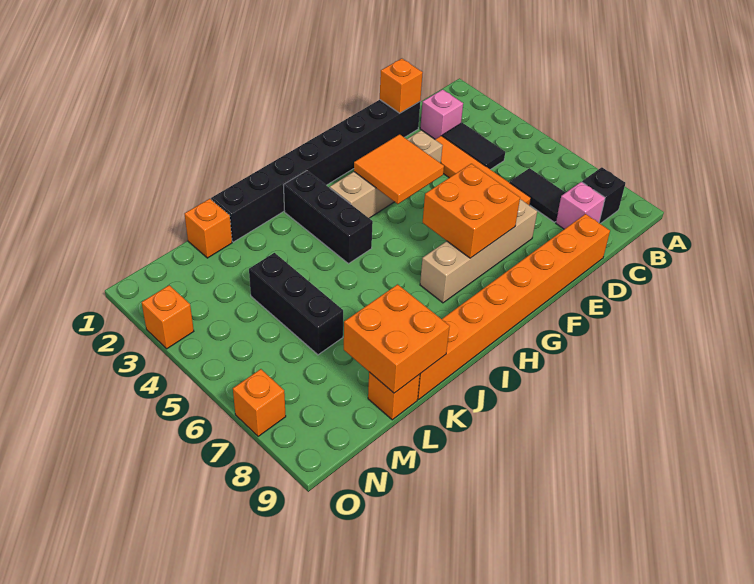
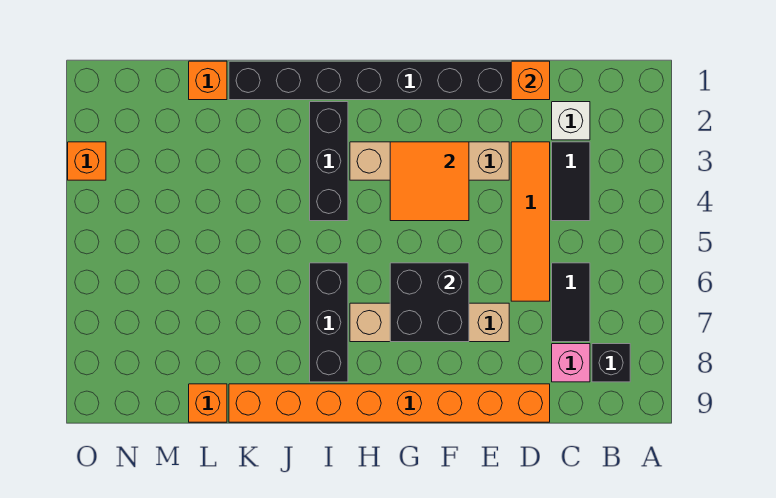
pink 1x1 brick [420,89,463,139] -> white 1x1 brick [552,102,590,140]
orange 2x2 brick [423,164,520,258] -> black 2x2 brick [390,263,469,342]
orange 2x2 brick [344,284,450,393] -> none
black 1x3 brick [249,253,343,355] -> black 1x3 brick moved to [310,263,348,382]
orange 1x1 brick [233,369,286,436] -> none

